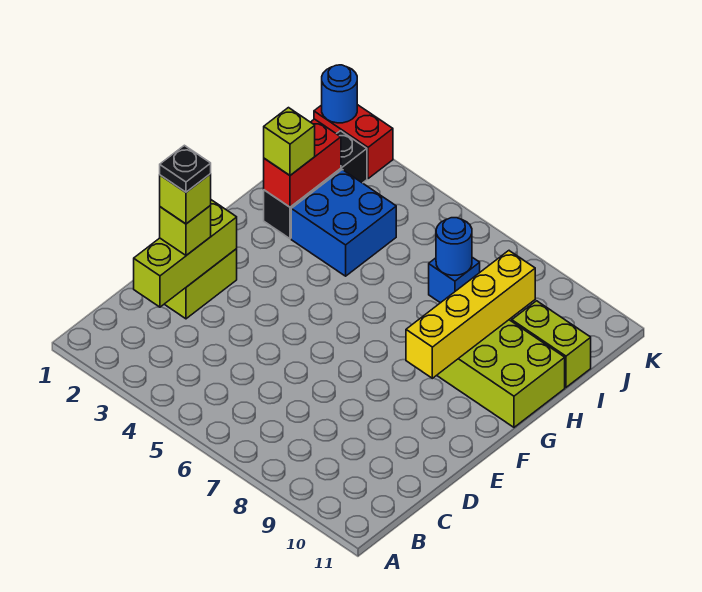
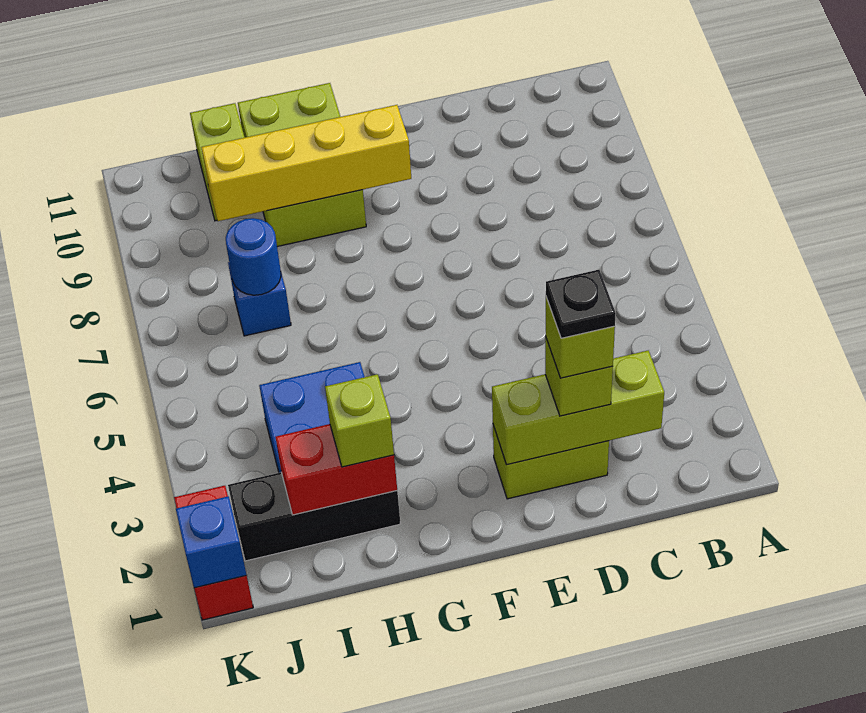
blue 1x1 round brick [322,65,357,123] -> blue 1x1 brick [176,496,246,588]

